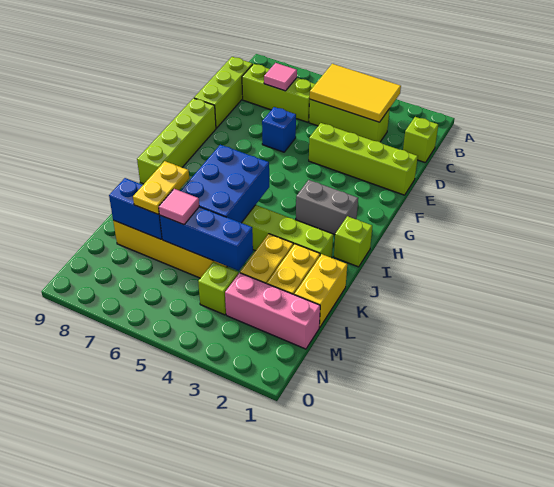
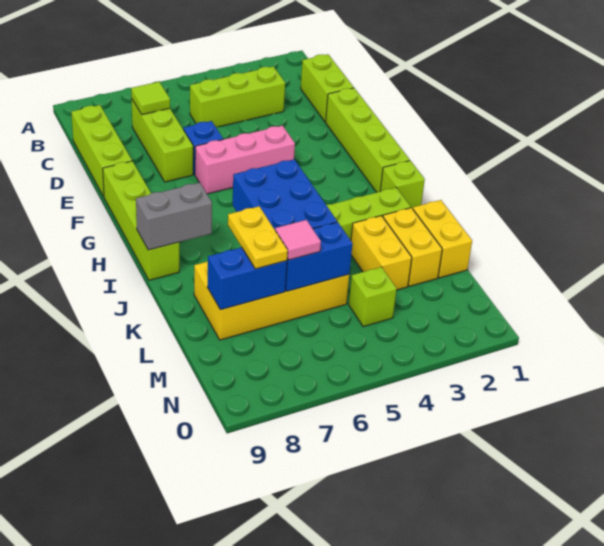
yellow 2x3 tile [310,64,401,122] -> none
lime 1x1 brick [403,117,438,163] -> lime 1x2 brick [301,54,354,122]
lime 1x3 brick [242,64,315,122] -> lime 1x3 brick turned to [131,98,193,182]
pink 1x1 tile [264,63,297,91] -> lime 1x1 tile [131,82,170,115]
lime 1x4 brick [309,123,418,195] -> lime 1x4 brick turned to [326,88,410,192]
grey 1x2 brick [296,180,358,235] -> grey 1x2 brick moved to [136,183,212,250]
blue 1x3 brick [160,207,253,271] -> blue 1x2 brick [285,222,353,291]
pink 1x3 brick [225,273,320,349] -> pink 1x3 brick moved to [195,126,295,194]

